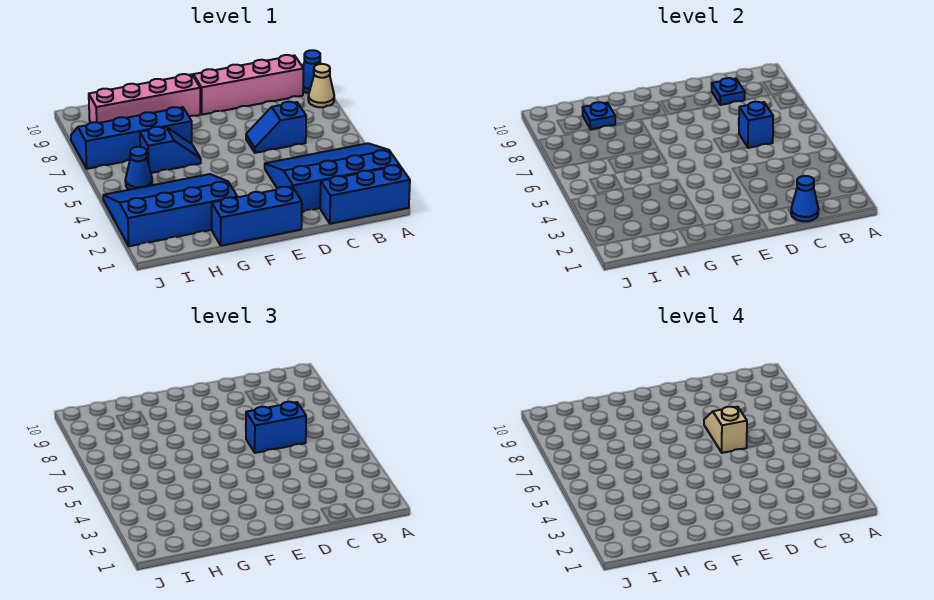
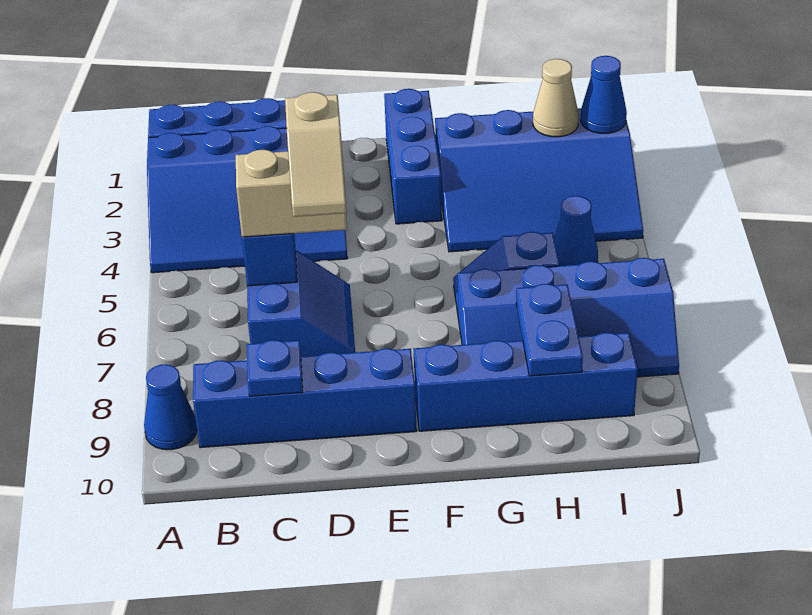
tan 1x1 cone [308,64,334,107] -> tan 1x1 cone moved to [533,59,579,137]
pink 1x4 brick [193,55,303,115] -> blue 1x4 brick [193,348,417,448]
blue 1x1 cone [791,176,819,222] -> blue 1x1 cone moved to [581,56,627,133]
blue 1x2 slope [246,102,306,153] -> blue 2x2 slope [247,251,355,356]
blue 1x2 brick [246,402,306,453] -> tan 1x2 brick [236,150,347,237]
blue 1x3 brick [212,187,302,246] -> blue 1x3 brick turned to [384,89,442,224]
pink 1x4 brick [89,74,200,123] -> blue 1x4 brick [414,333,638,431]
blue 1x1 plate [583,102,615,129] -> blue 1x2 plate [516,284,583,376]

